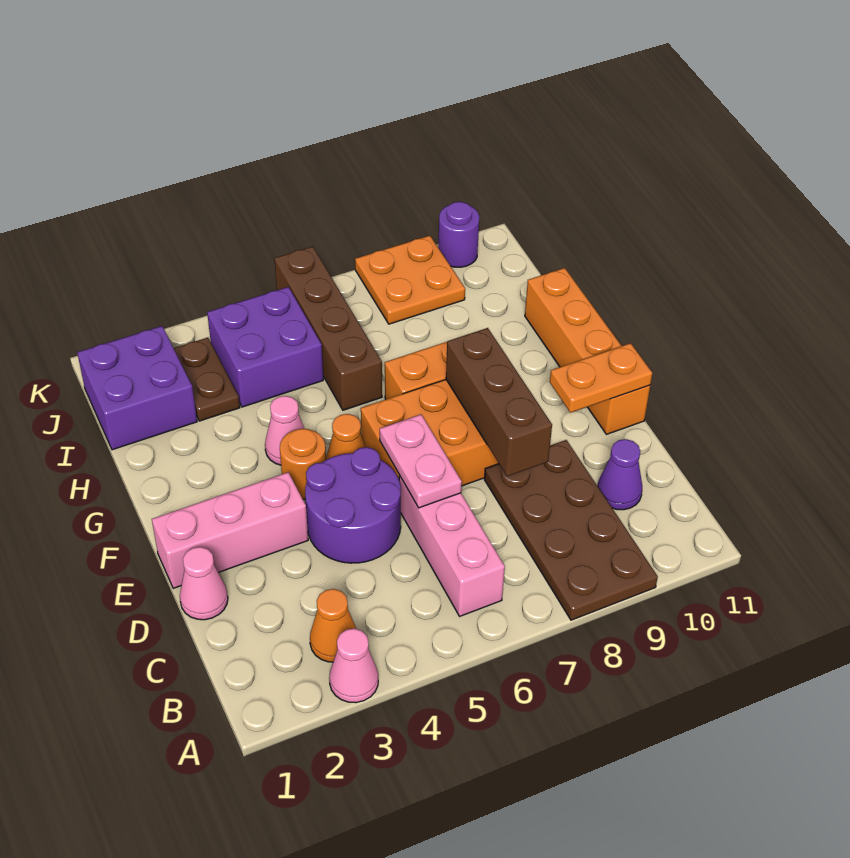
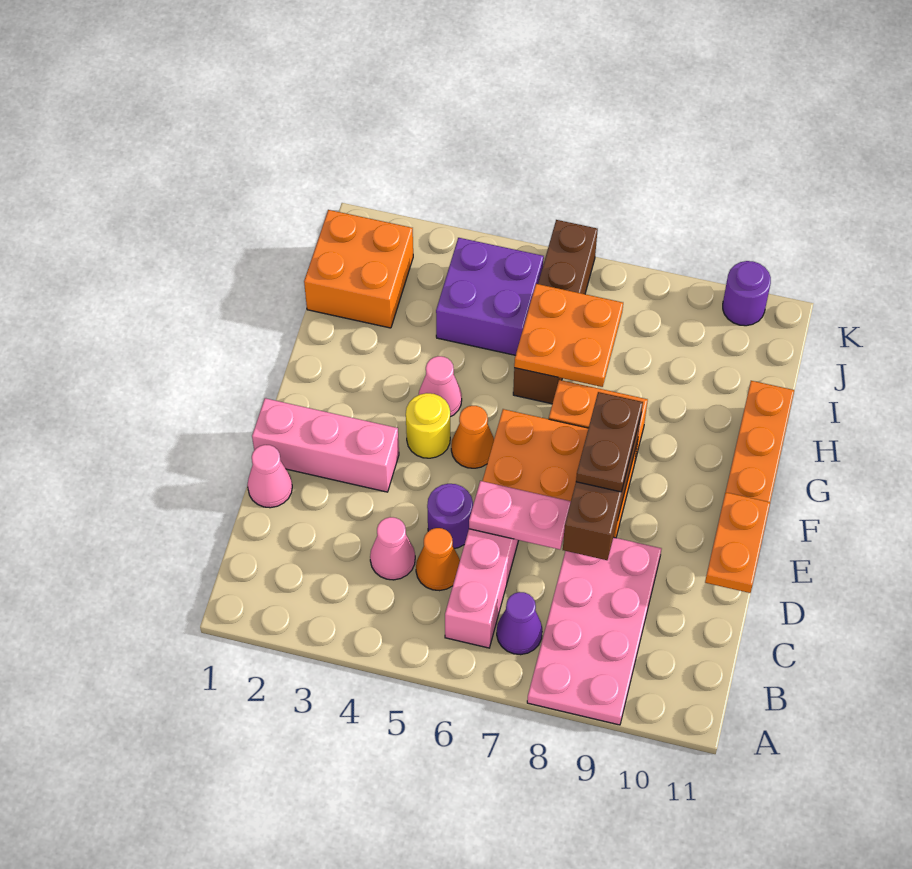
pink 1x1 cone [329,629,378,703] -> pink 1x1 cone moved to [370,517,415,580]
brown 2x4 plate [484,440,658,620] -> pink 2x4 plate [527,537,661,725]
orange 1x1 cone [310,589,356,662] -> orange 1x1 cone moved to [416,528,460,591]
purple 1x1 cone [597,439,642,510] -> purple 1x1 cone moved to [497,592,542,655]
purple 2x2 round brick [305,447,401,563] -> purple 1x1 round brick [427,484,473,549]
pink 1x2 plate [380,415,462,508] -> pink 1x2 plate turned to [469,481,571,549]
orange 1x2 plate [550,343,652,413] -> orange 1x2 plate turned to [705,492,770,593]
orange 1x1 round brick [280,429,326,499] -> yellow 1x1 round brick [406,393,450,458]
purple 2x2 brick [77,326,197,450] -> orange 2x2 brick [304,210,413,328]
brown 1x2 plate [174,338,240,421] -> brown 1x2 plate moved to [576,392,643,492]
orange 2x2 plate [355,236,465,324] -> orange 2x2 plate moved to [514,284,623,387]

